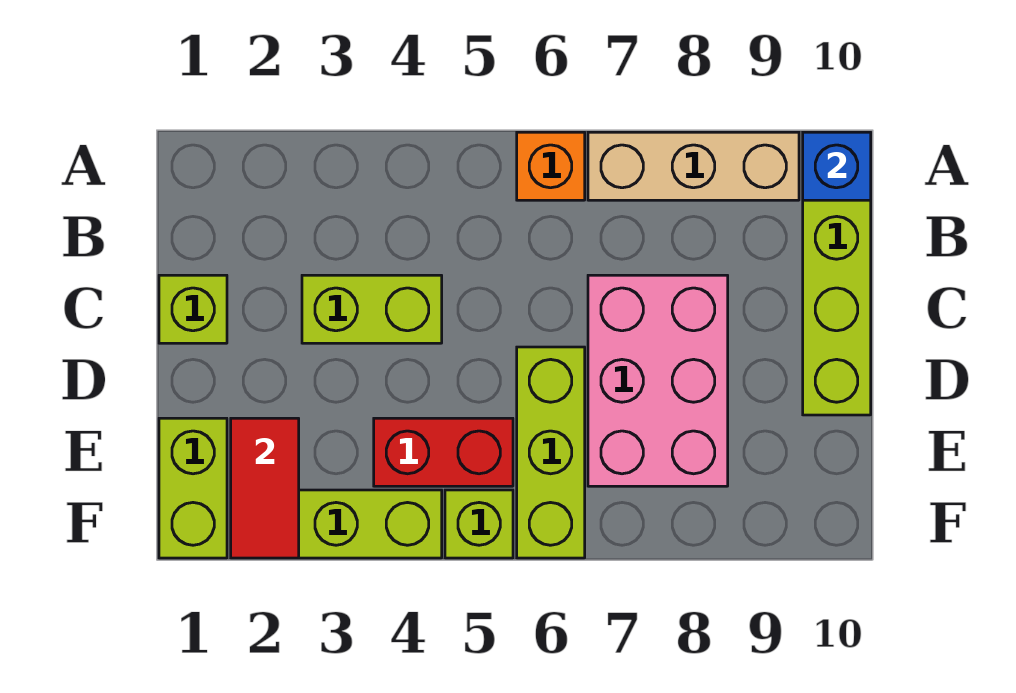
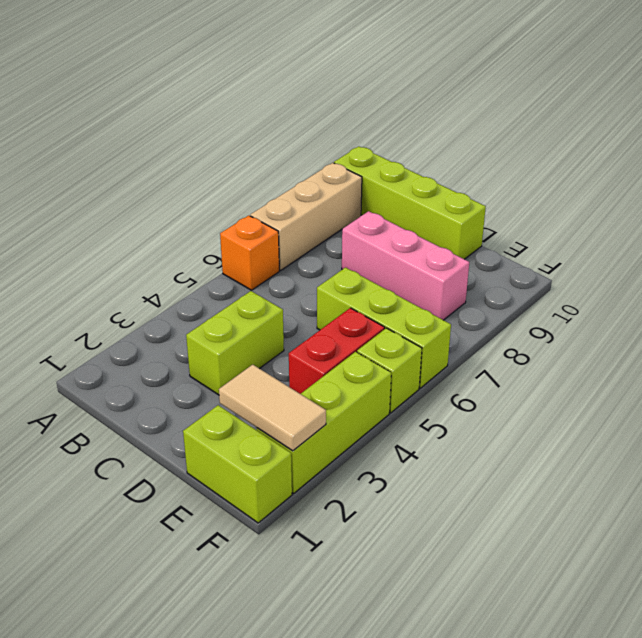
blue 1x1 brick [803,132,871,200] -> none
lime 1x1 brick [159,275,227,343] -> none
pink 2x3 brick [588,275,728,486] -> pink 1x3 brick [342,211,469,320]
red 1x2 tile [231,418,299,558] -> tan 1x2 tile [219,365,326,451]

